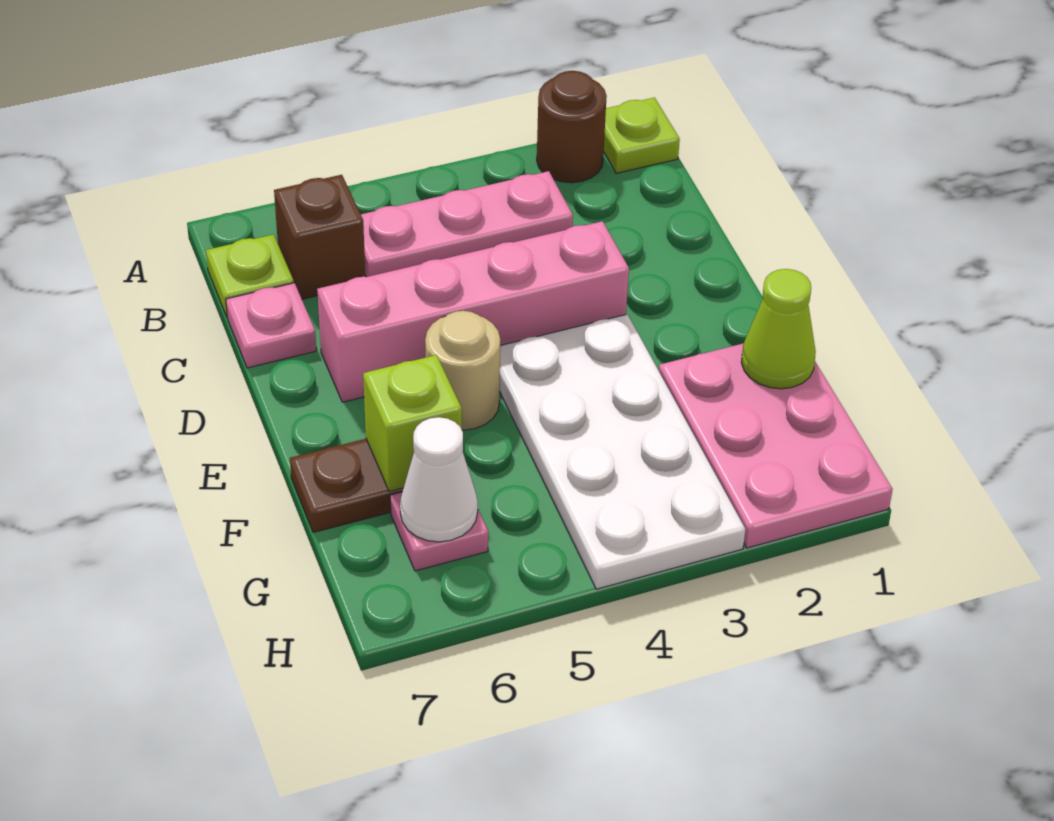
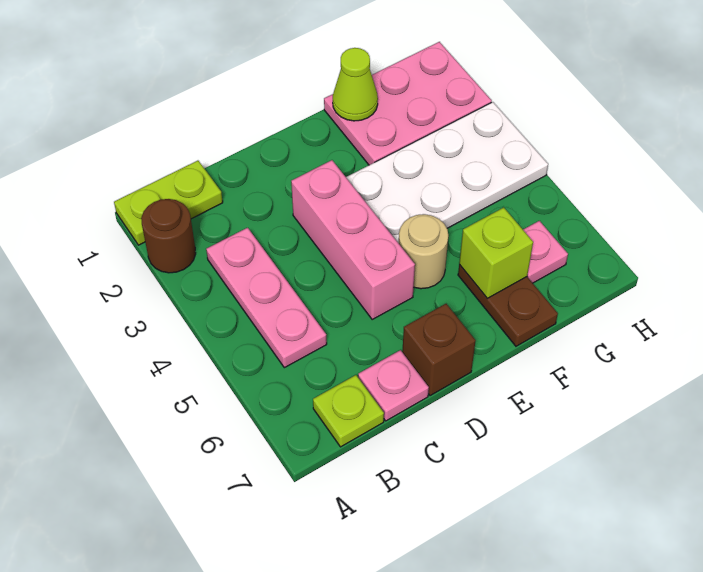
lime 1x1 plate [604,98,680,173] -> lime 1x2 plate [114,161,223,245]
brown 1x1 brick [274,175,365,299] -> brown 1x1 brick moved to [402,304,476,396]
pink 1x4 brick [317,221,629,402] -> pink 1x3 brick [291,160,415,319]
white 1x1 cone [400,417,478,542] -> none

